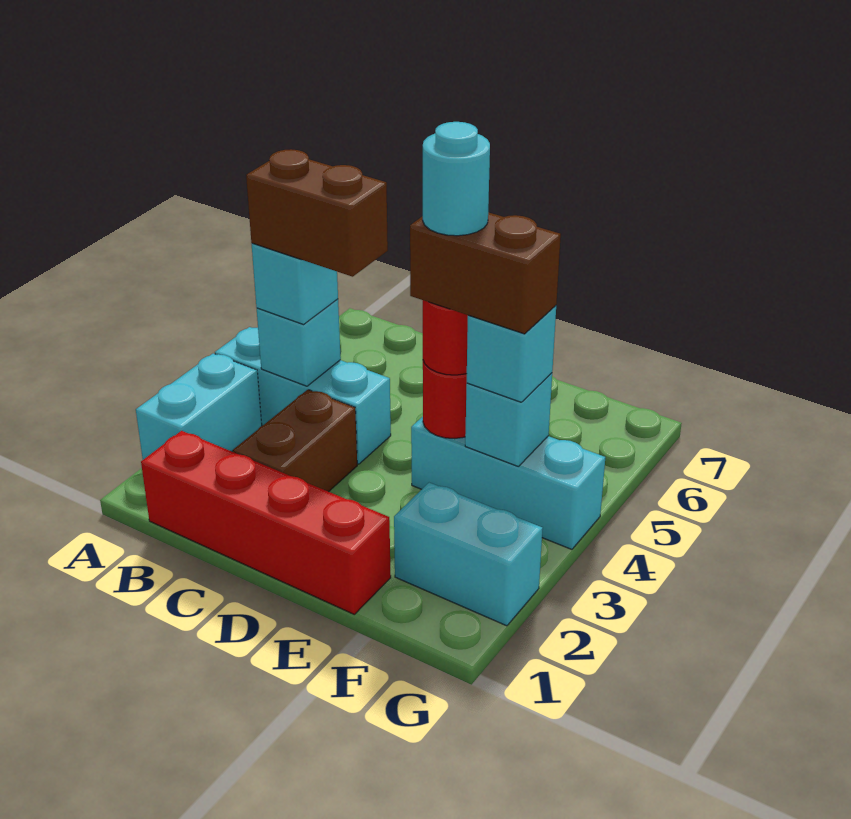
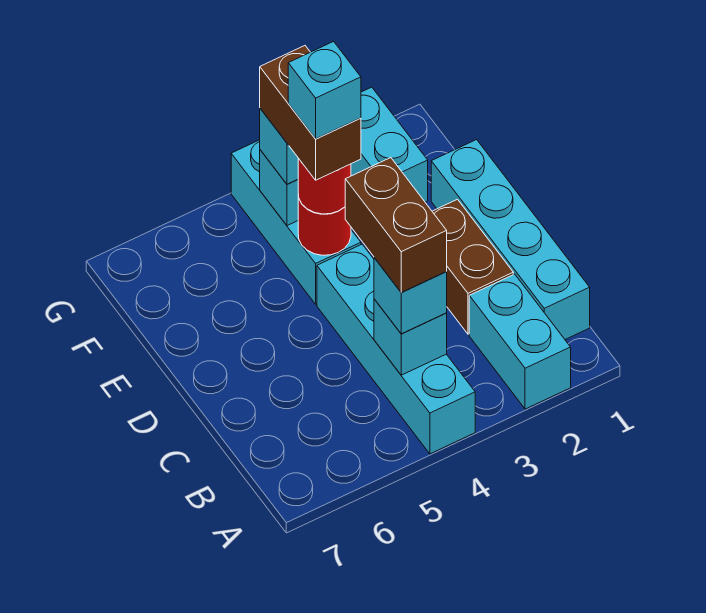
cyan 1x2 brick [136,353,262,460] -> cyan 1x2 brick turned to [469,274,571,409]
cyan 1x3 brick [215,327,391,464] -> cyan 1x4 brick [317,244,475,454]
red 1x4 brick [141,431,391,614] -> cyan 1x4 brick [431,140,590,339]
brown 1x2 brick [233,390,357,492] -> brown 1x2 brick turned to [432,199,513,334]
cyan 1x1 round brick [423,122,490,236] -> cyan 1x1 brick [288,41,361,139]

